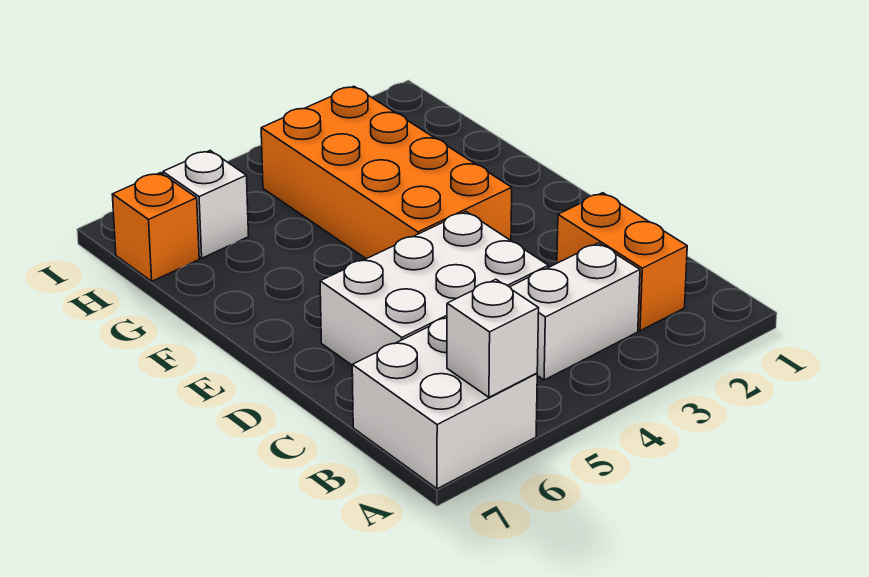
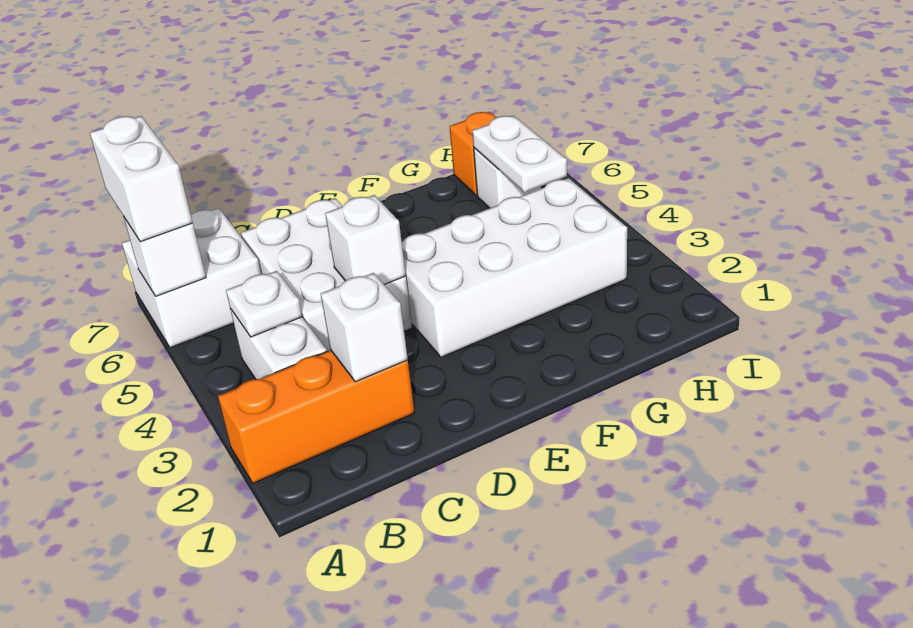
none -> white 1x2 brick [90,116,193,242]
orange 1x2 brick [557,193,687,331] -> orange 1x3 brick [218,350,415,483]
none -> white 1x1 plate [226,271,302,337]
none -> white 1x1 brick [321,273,408,382]
none -> white 1x1 brick [325,195,406,284]
orange 2x4 brick [261,87,512,259] -> white 2x4 brick [402,178,627,357]
none -> white 1x2 plate [472,116,567,192]

